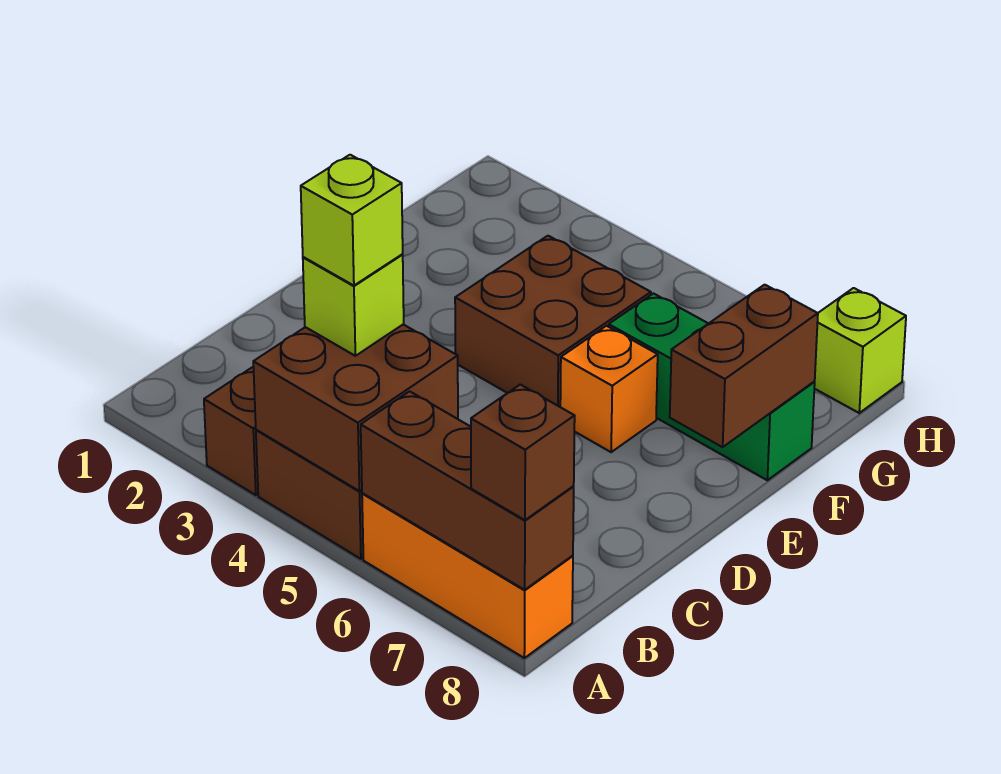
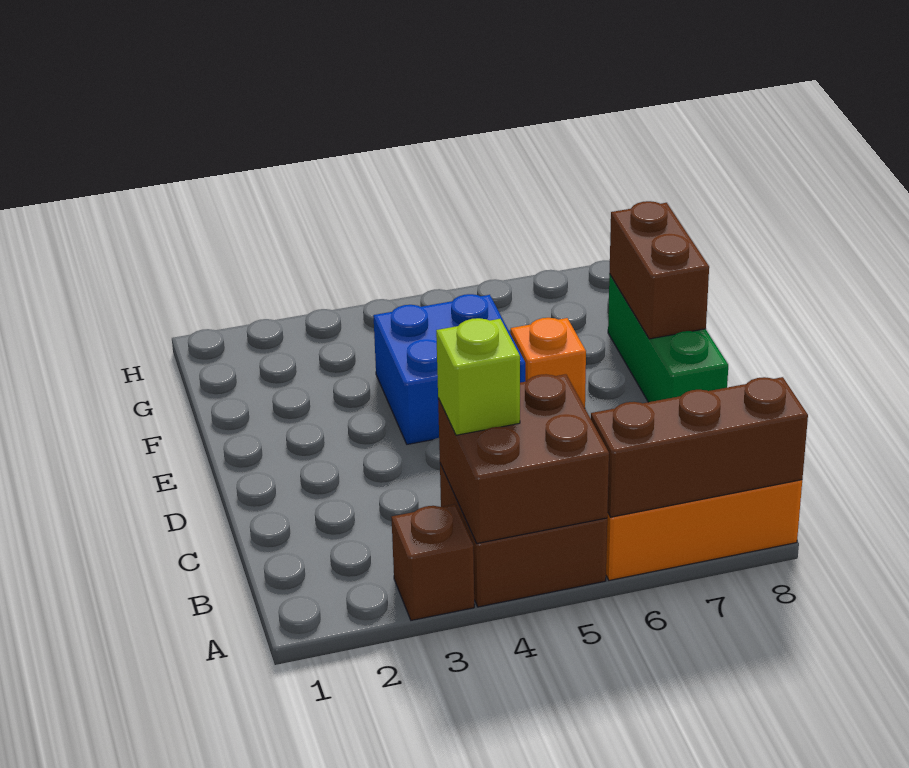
brown 1x1 brick [471,385,575,520] -> none
lime 1x1 brick [301,155,403,286] -> none
brown 2x2 brick [455,236,651,407] -> blue 2x2 brick [373,294,525,444]
green 1x3 brick [609,294,815,480] -> green 1x3 brick turned to [608,274,728,402]
lime 1x1 brick [814,288,906,413] -> none

